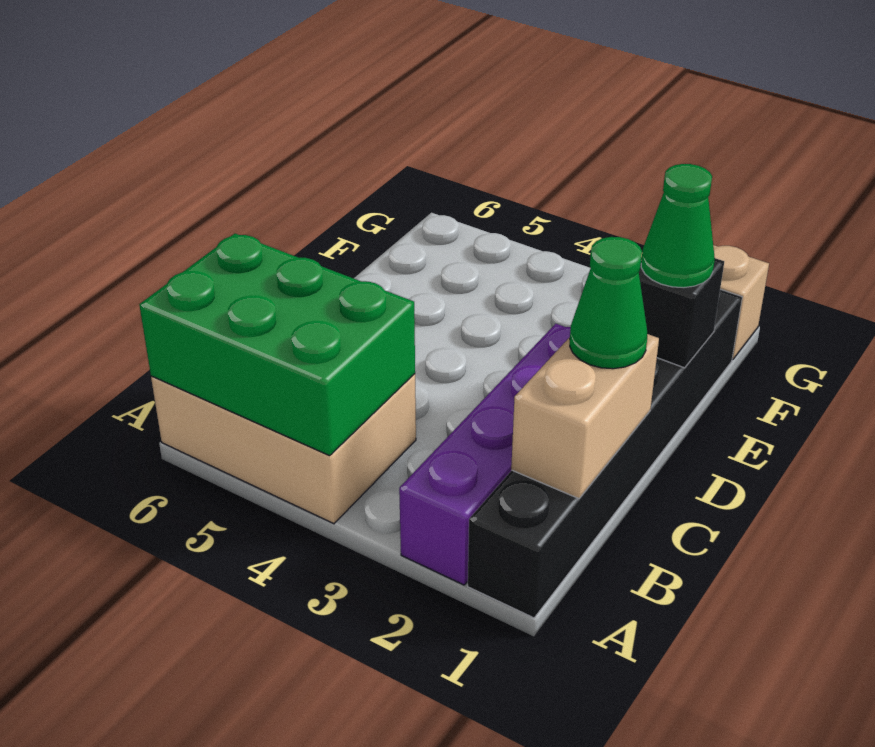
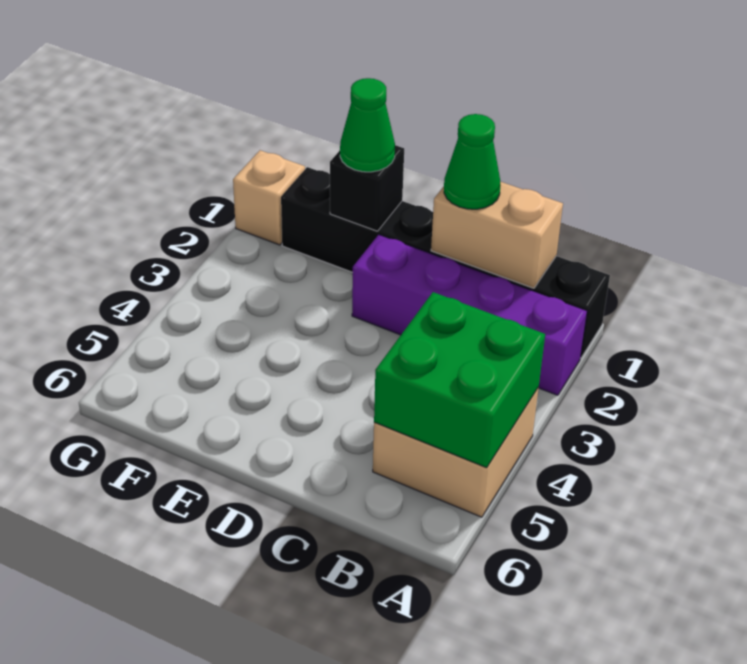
tan 2x3 brick [151,374,416,524] -> tan 2x2 brick [373,387,539,517]
green 2x3 brick [139,234,415,456] -> green 2x2 brick [374,292,545,468]

